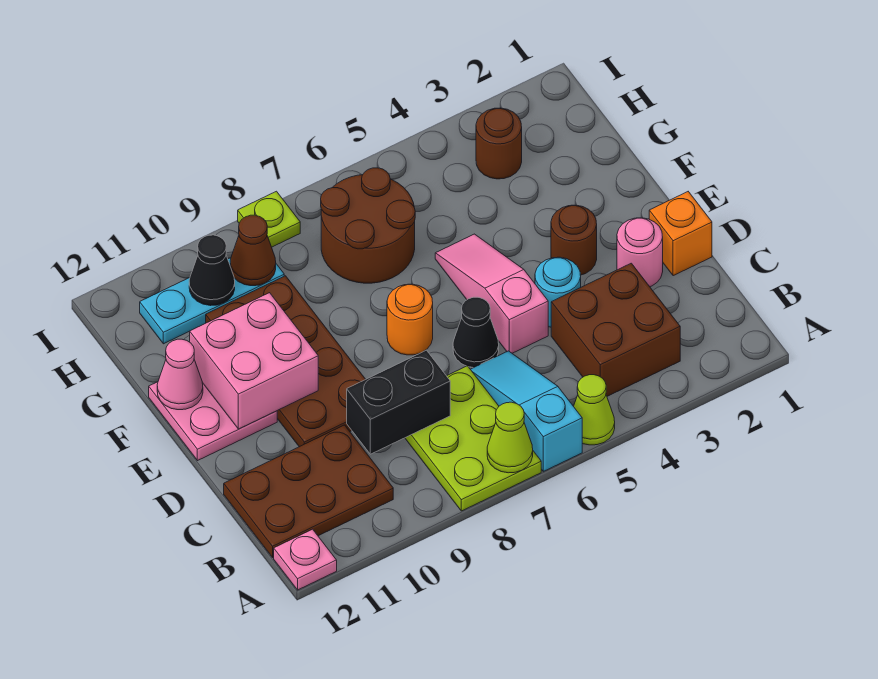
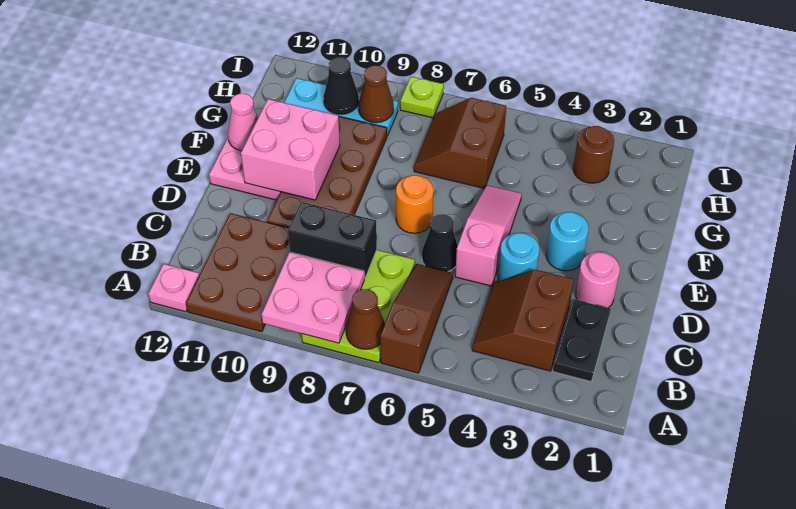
lime 1x1 cone [574,375,615,445] -> none
cyan 1x3 slope [470,351,582,471] -> brown 1x3 slope [380,264,453,373]
lime 1x1 cone [487,402,533,473] -> brown 1x1 cone [346,289,385,349]
none -> pink 2x2 plate [262,252,364,343]
none -> black 1x2 plate [553,299,611,382]
brown 2x2 brick [551,263,680,396] -> brown 2x2 slope [472,270,574,371]
brown 2x3 plate [224,425,393,558] -> brown 2x3 plate turned to [186,213,290,332]
orange 1x1 brick [649,192,712,276] -> none
brown 1x1 round brick [551,205,597,275] -> cyan 1x1 round brick [546,212,589,271]
brown 2x2 round brick [321,168,415,283] -> brown 2x2 slope [414,98,506,188]

